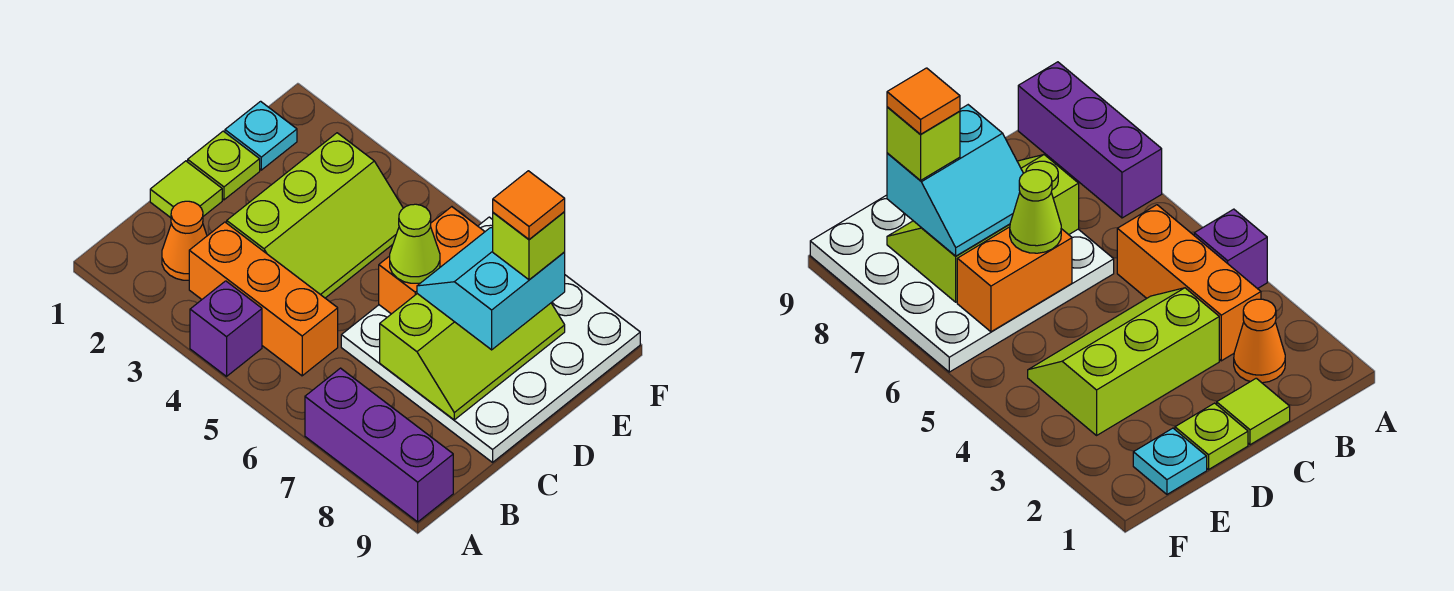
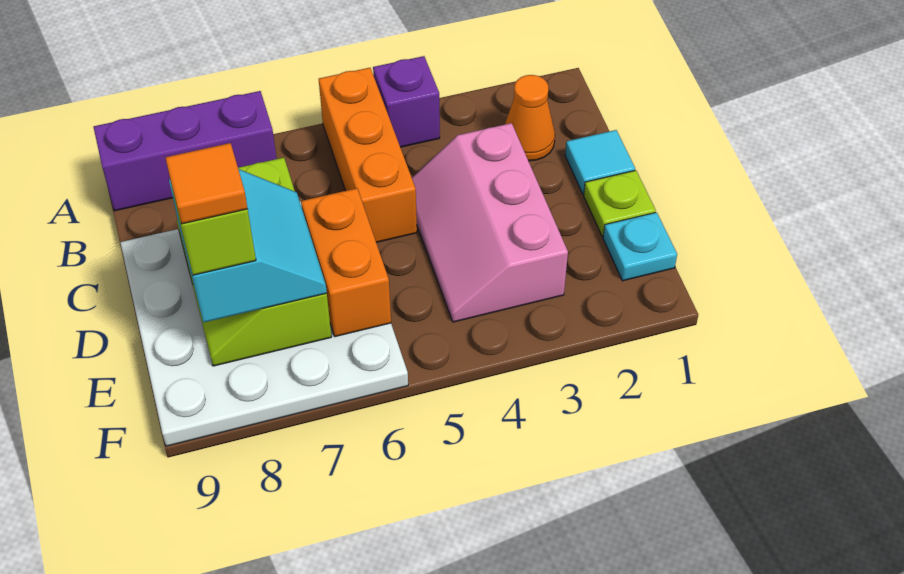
orange 1x3 brick [189,222,338,376] -> orange 1x3 brick turned to [319,68,417,242]
lime 1x1 tile [150,161,222,218] -> cyan 1x1 tile [565,130,635,194]
lime 2x3 slope [227,133,403,298] -> pink 2x3 slope [412,123,568,322]
lime 1x1 cone [390,204,440,283] -> none

